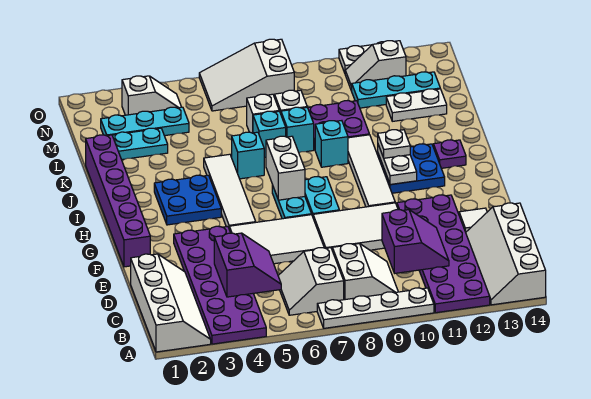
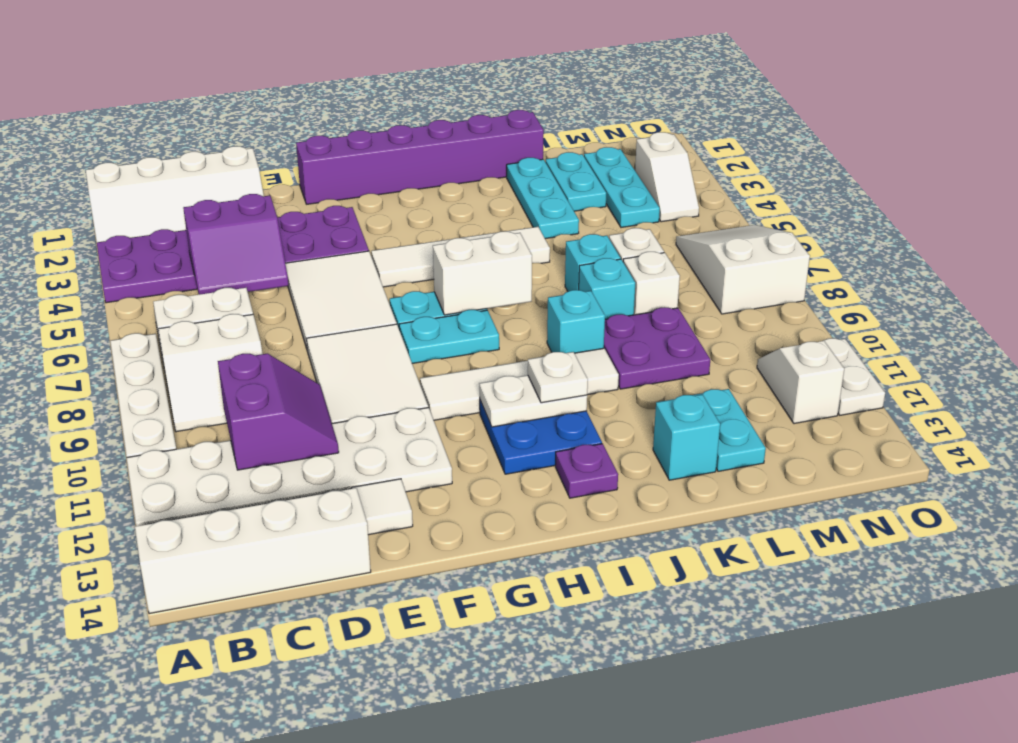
purple 2x6 plate [397,195,490,313] -> white 2x6 plate [127,408,452,526]
purple 2x2 slope [382,210,449,273] -> purple 2x2 slope turned to [218,353,339,470]
blue 2x2 plate [154,175,221,225] -> none
cyan 1x1 brick [232,132,264,179] -> cyan 1x1 brick moved to [653,394,720,480]
white 1x2 plate [386,89,447,121] -> cyan 1x2 plate [693,389,766,471]
cyan 1x3 plate [352,72,440,108] -> cyan 1x3 plate moved to [507,158,579,239]

